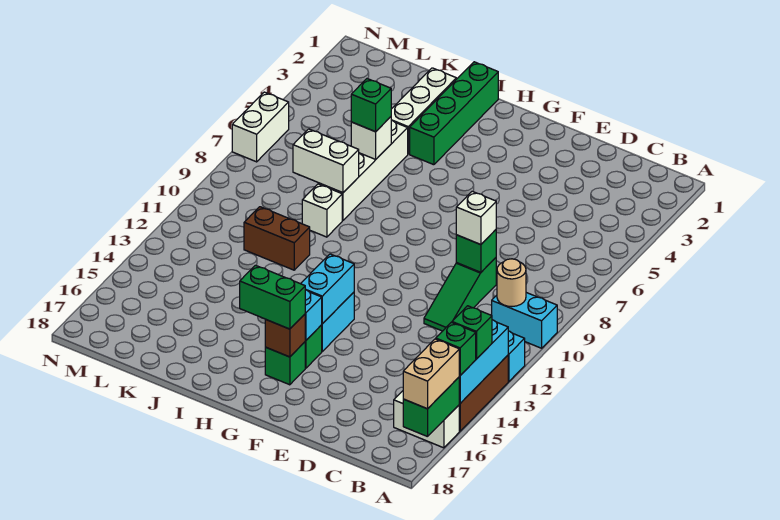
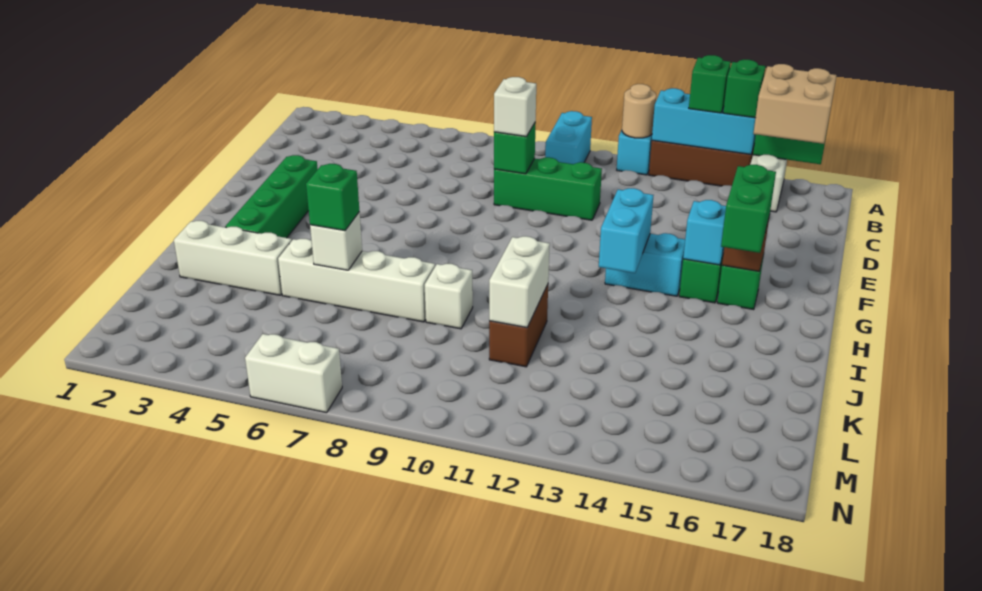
tan 1x2 brick [403,339,459,409] -> tan 2x2 brick [753,64,837,144]
tan 1x1 round brick [497,259,526,307] -> tan 1x1 round brick moved to [622,84,656,138]
green 1x3 slope [424,258,496,331] -> green 1x3 brick [494,157,602,220]
cyan 1x2 brick [301,254,354,324] -> cyan 1x2 brick turned to [599,188,653,273]
green 1x4 brick [410,62,498,165] -> green 1x4 brick turned to [225,155,318,238]
white 1x2 brick [293,129,359,193] -> white 1x2 brick moved to [489,236,550,328]

